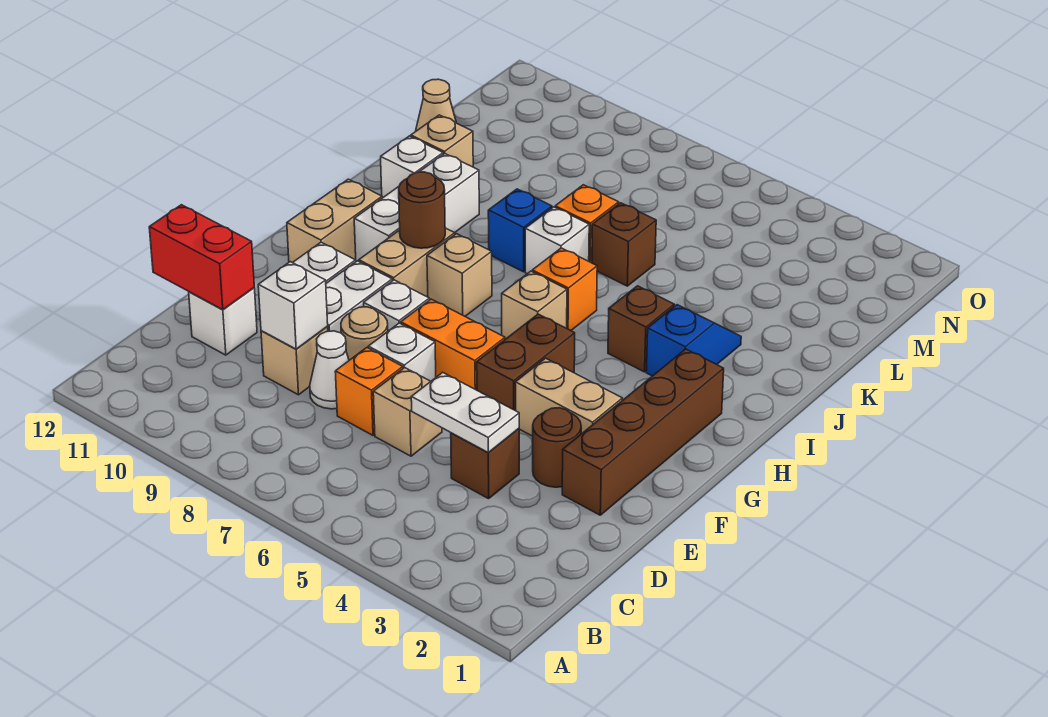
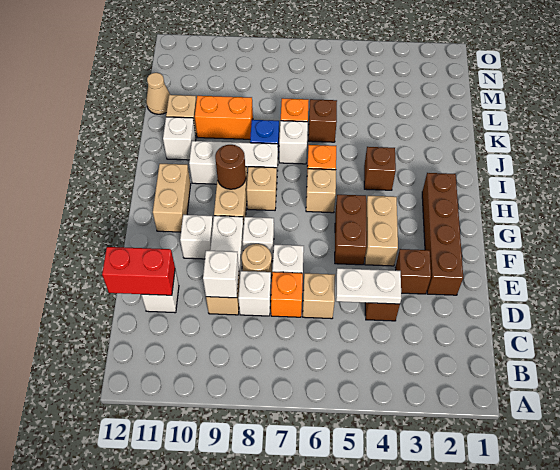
white 1x1 cone [310,331,349,409] -> white 1x1 brick [238,271,271,316]
brown 1x1 round brick [533,408,581,487] -> brown 1x1 brick [396,249,431,294]
tan 1x2 brick [515,358,623,436] -> tan 1x2 brick turned to [365,196,398,266]
orange 1x2 brick [401,299,505,390] -> orange 1x2 brick moved to [195,96,253,139]
white 1x3 brick [354,154,479,261] -> white 1x3 brick turned to [189,141,278,184]
blue 1x2 slope [646,305,741,376] -> none

